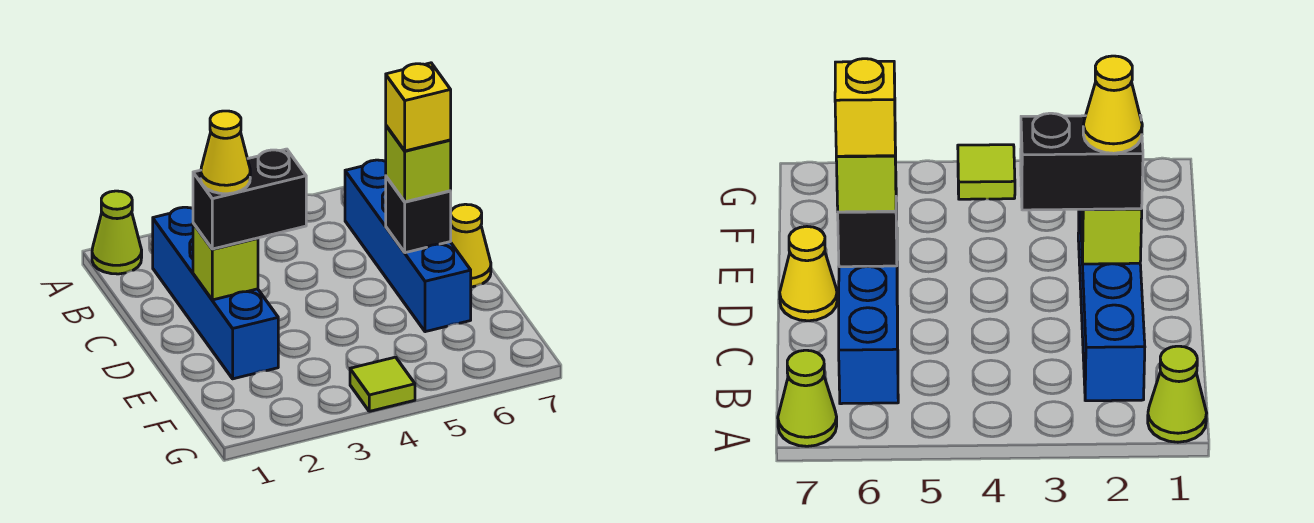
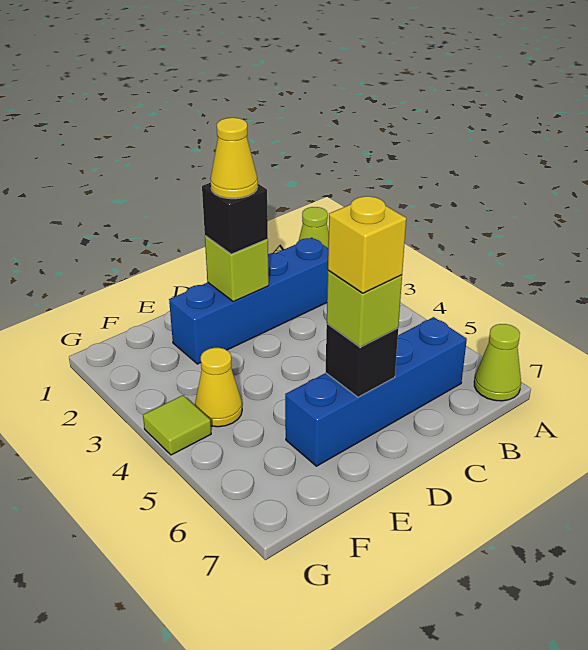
black 1x2 brick [193,149,306,249] -> black 1x1 brick [202,183,268,254]
yellow 1x1 cone [451,204,491,287] -> yellow 1x1 cone moved to [195,348,242,427]

